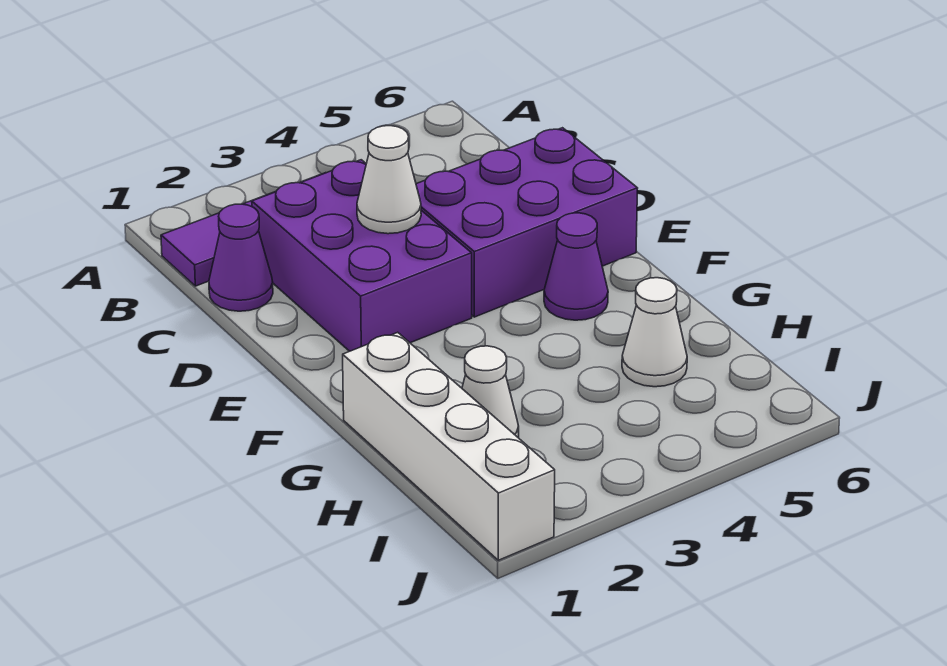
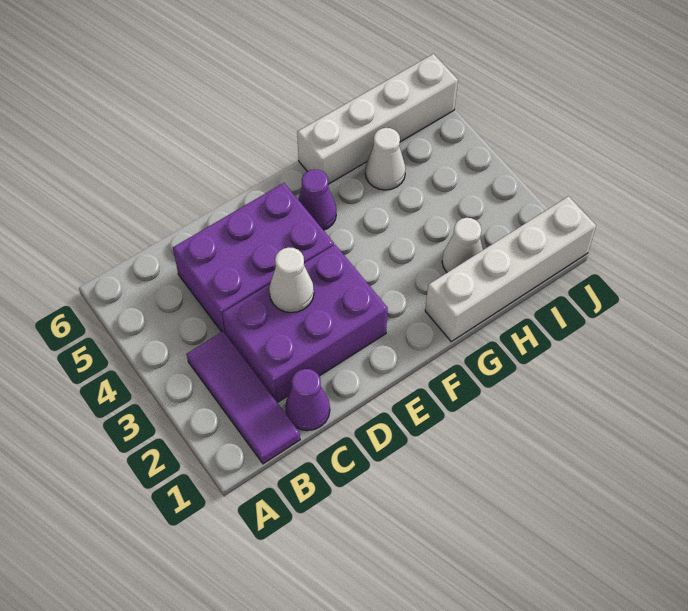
purple 2x3 brick [416,128,638,317] -> purple 2x3 brick turned to [173,183,334,334]
none -> white 1x4 brick [297,54,458,184]

